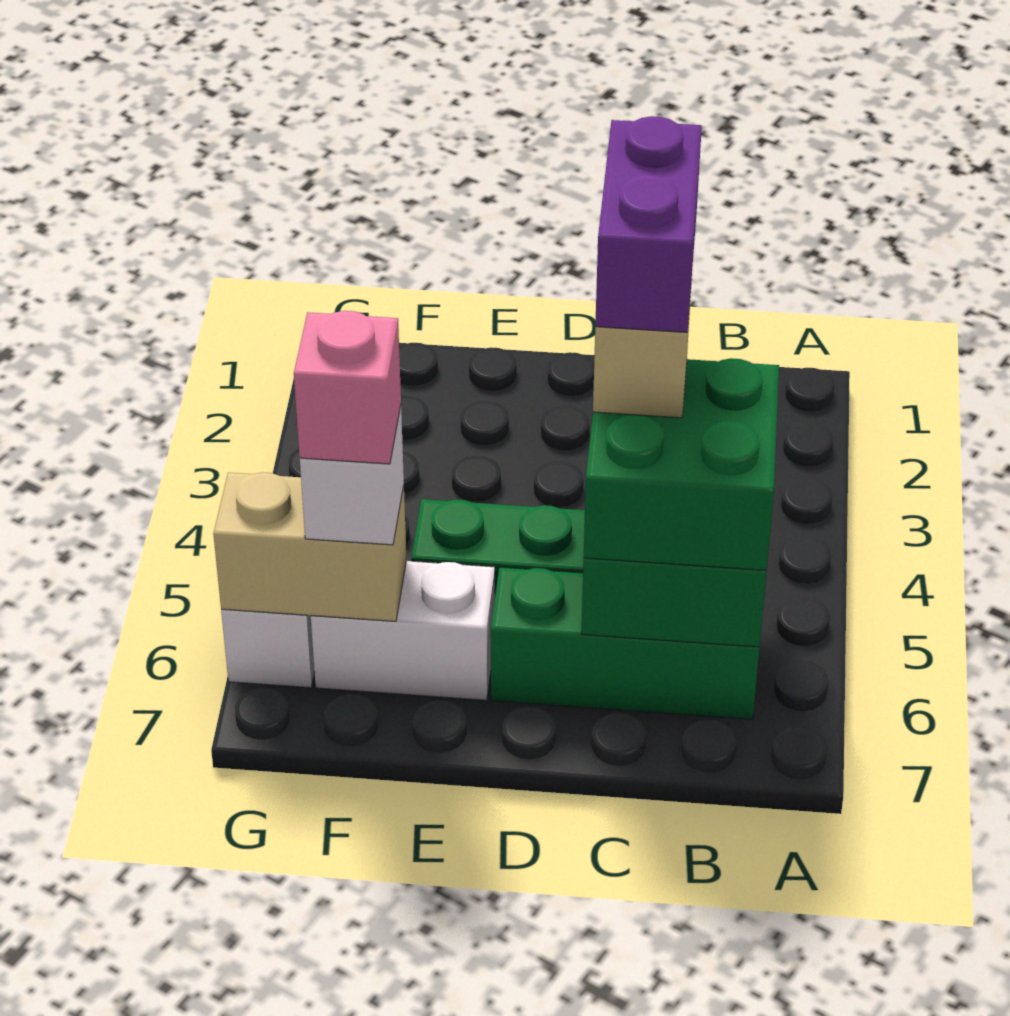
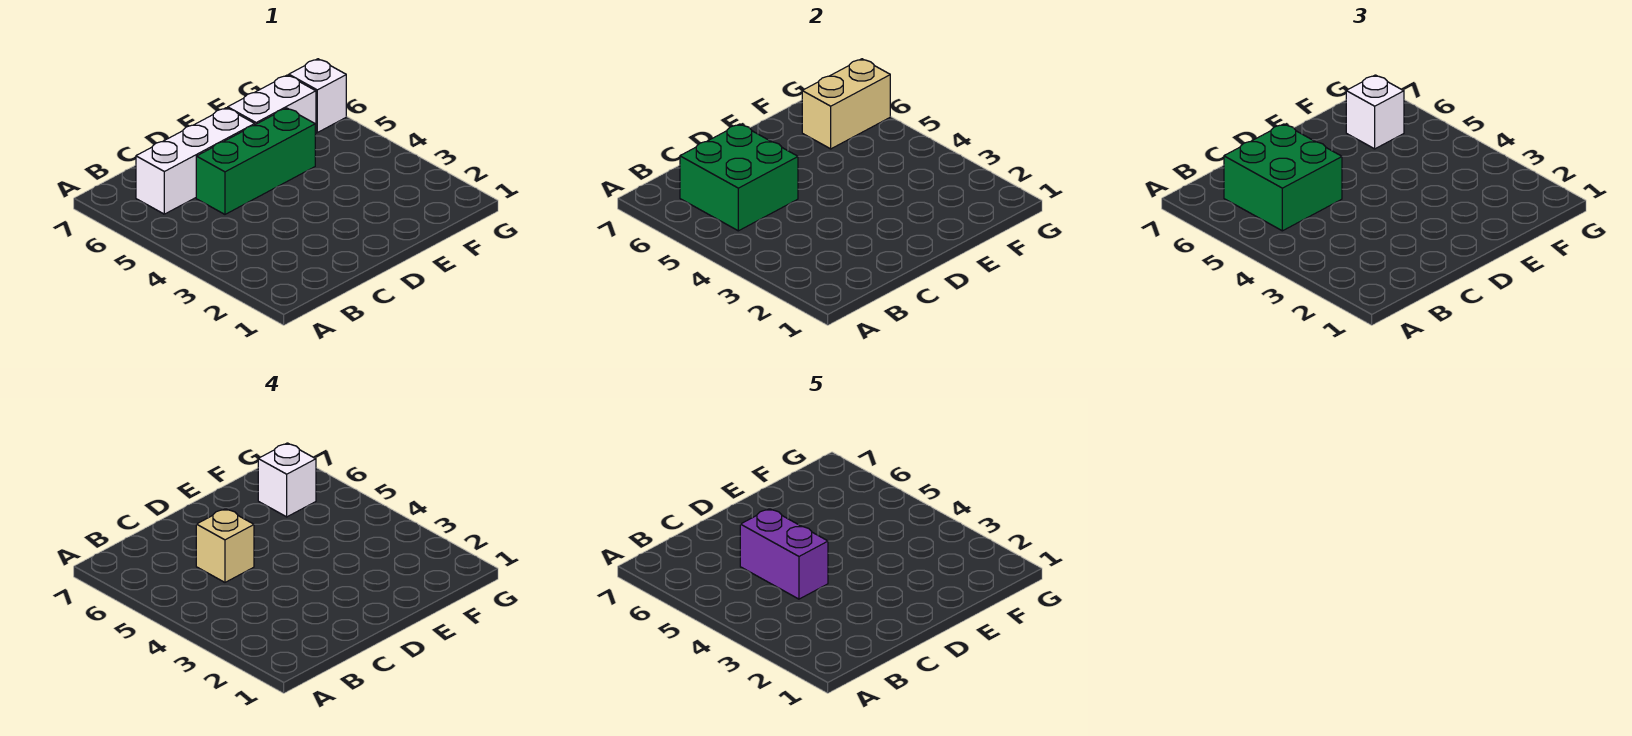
green 1x3 brick [491,567,760,719] -> white 1x3 brick [136,108,255,214]
pink 1x1 brick [294,311,401,464] -> white 1x1 brick [258,443,316,517]

